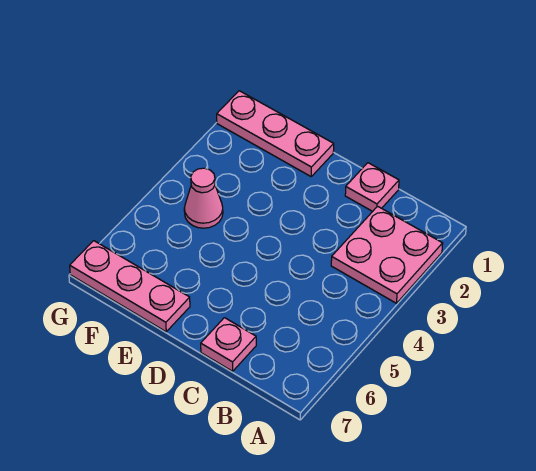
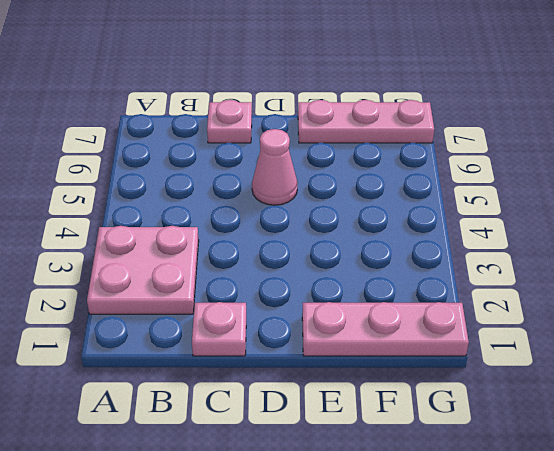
pink 1x1 cone [184,168,223,228] -> pink 1x1 cone moved to [252,129,297,205]

